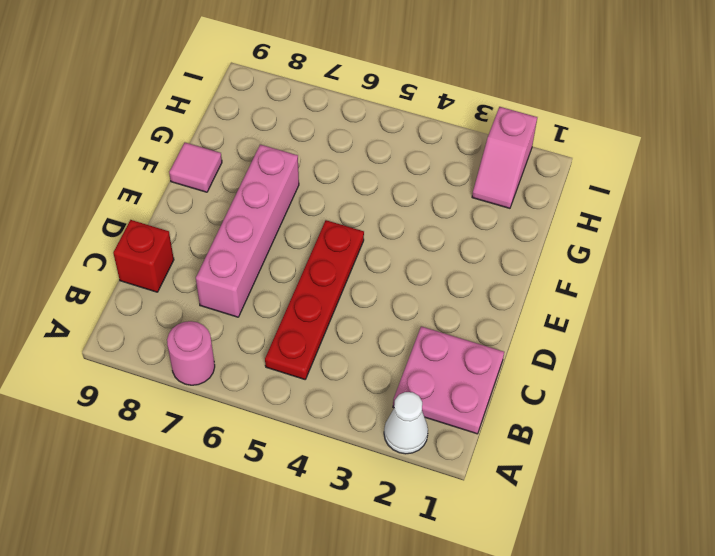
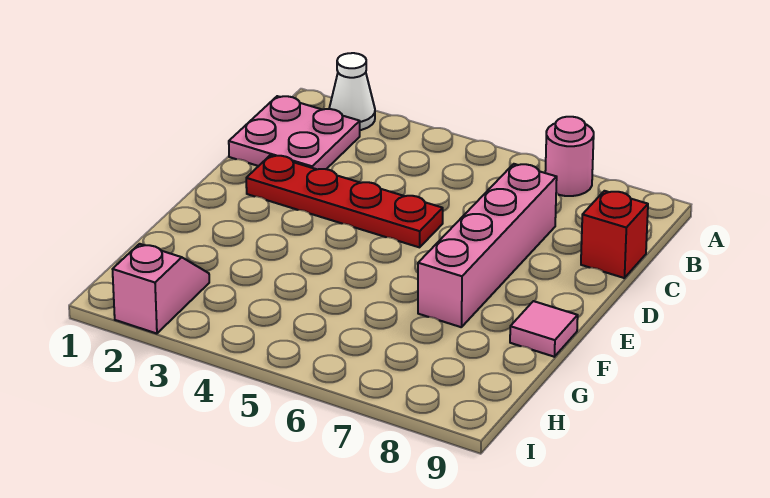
red 1x4 plate [265,220,364,379] -> red 1x4 plate turned to [246,155,443,247]

